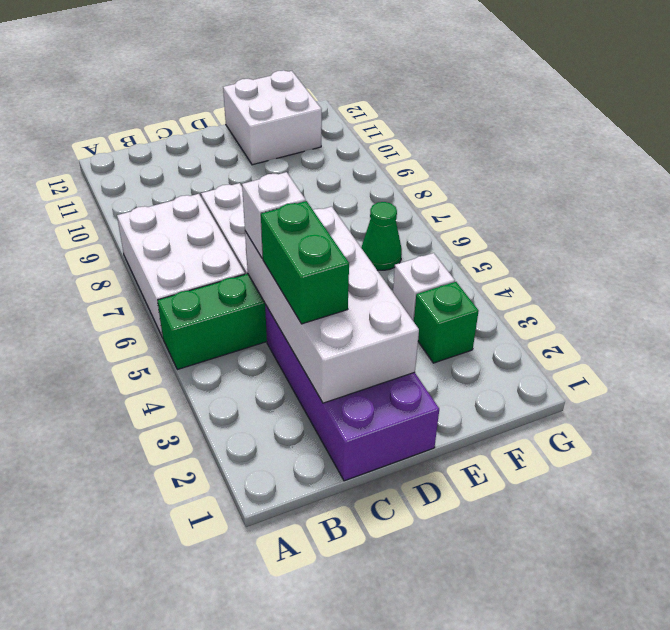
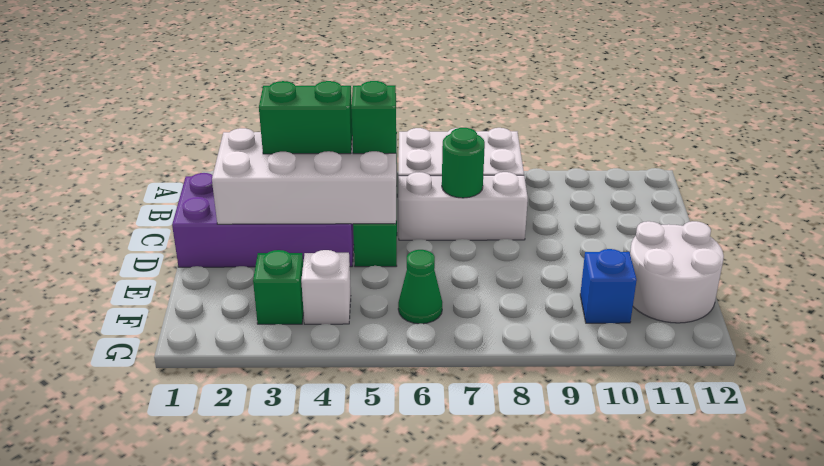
white 1x1 brick [242,172,306,258] -> green 1x1 brick [351,81,396,154]
none -> green 1x1 round brick [442,128,485,198]
white 2x2 brick [223,70,322,165] -> white 2x2 round brick [630,221,724,323]
none -> blue 1x1 brick [580,249,637,323]

